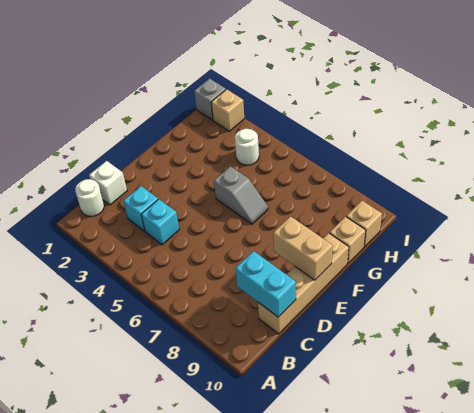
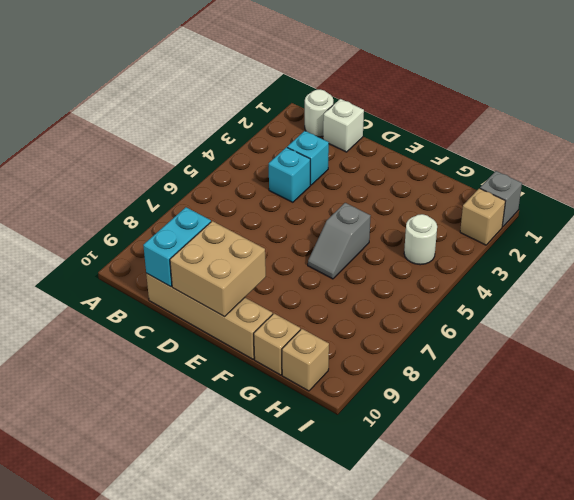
tan 1x2 brick [273,216,333,280] -> tan 2x2 brick [170,221,266,317]

